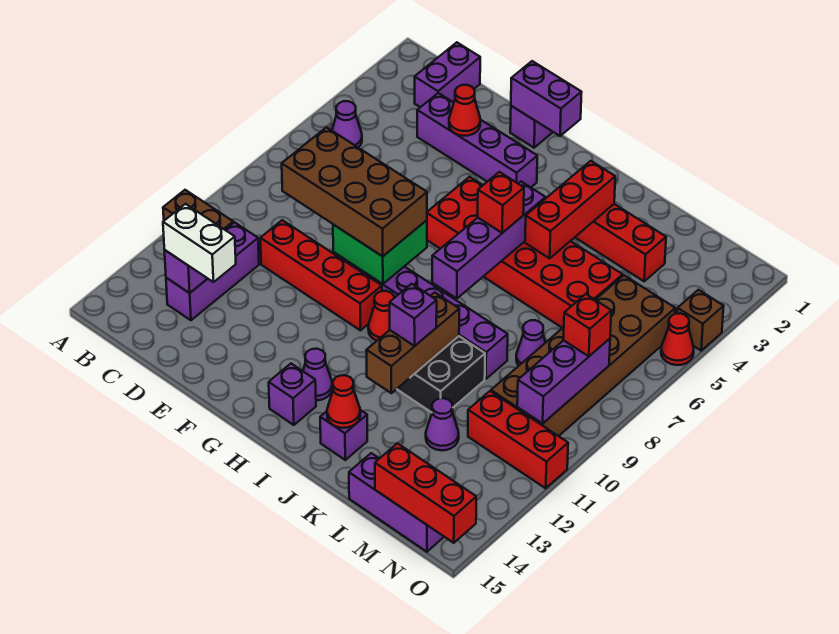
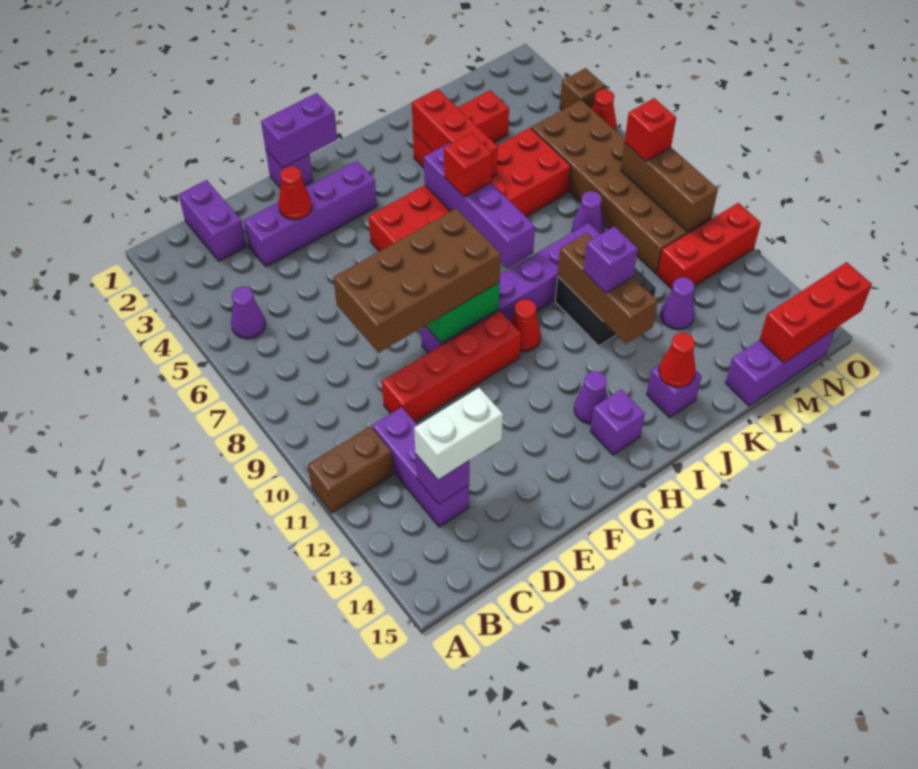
purple 1x3 brick [517,339,610,424] -> brown 1x3 brick [621,143,718,232]

